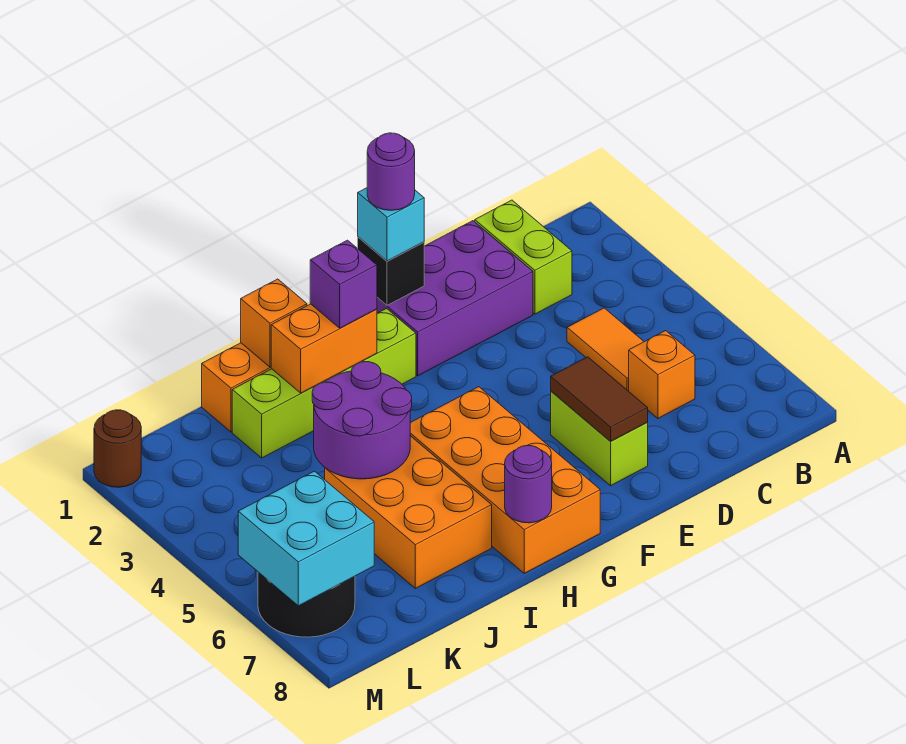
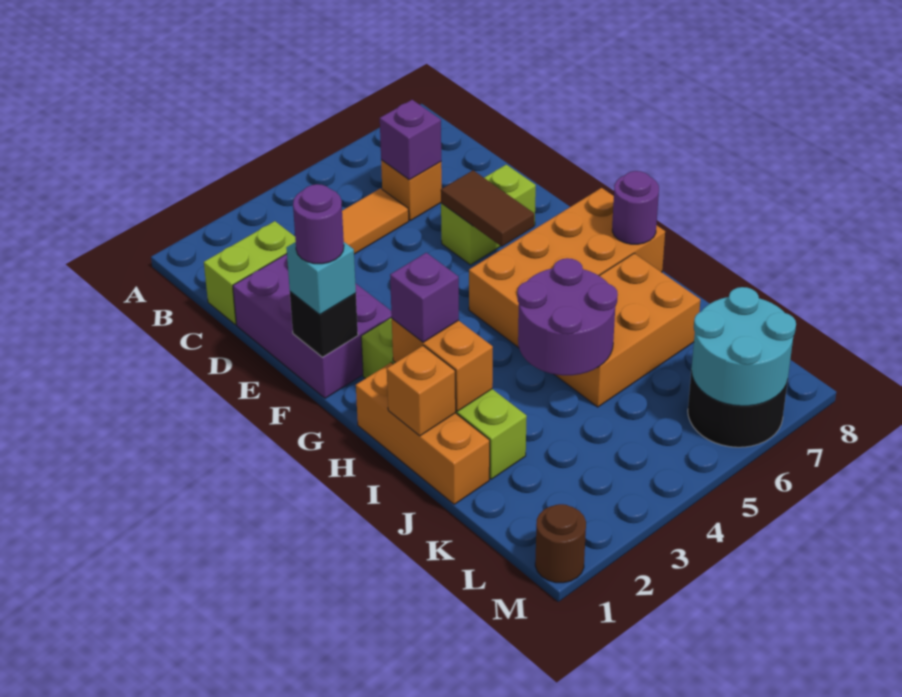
none -> purple 1x1 brick [380,100,441,180]
brown 1x2 tile [551,357,648,441] -> brown 1x2 tile turned to [441,170,534,247]
cyan 2x2 brick [238,471,374,606] -> cyan 2x2 round brick [691,287,796,406]

